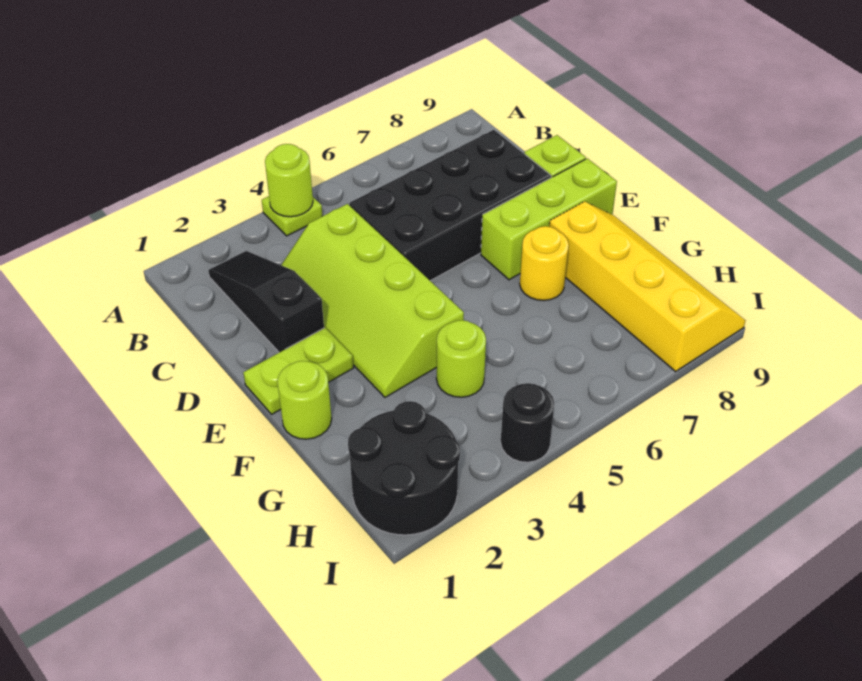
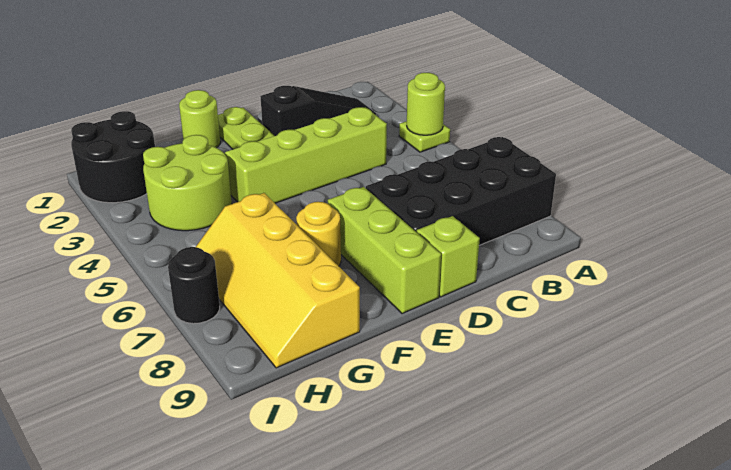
black 2x4 brick [349,130,551,281] -> black 2x4 brick turned to [366,137,556,245]
yellow 2x4 slope [549,201,746,371] -> yellow 2x4 slope turned to [196,193,360,368]
lime 1x1 round brick [436,320,486,397] -> lime 2x2 round brick [143,135,232,231]
black 1x1 round brick [501,383,554,462] -> black 1x1 round brick moved to [168,247,220,324]

